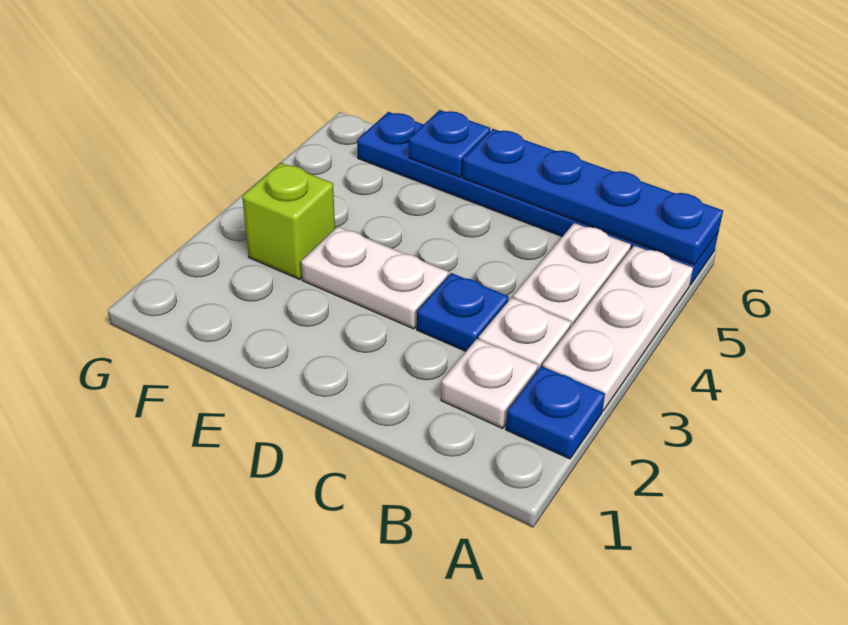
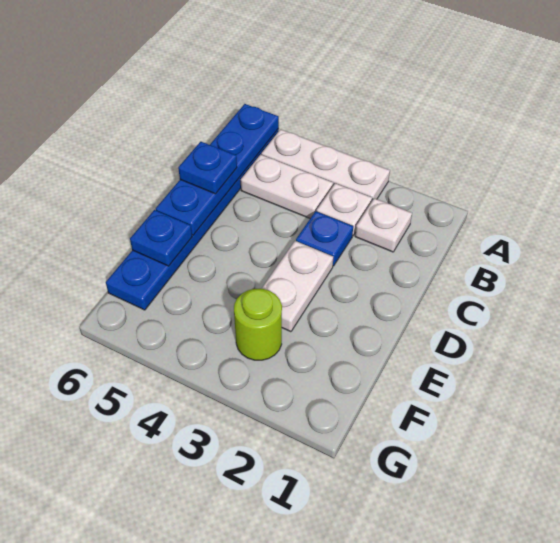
blue 1x1 plate [506,366,605,459] -> blue 1x1 plate moved to [178,142,237,194]
lime 1x1 brick [242,163,335,279] -> lime 1x1 round brick [234,289,282,360]

